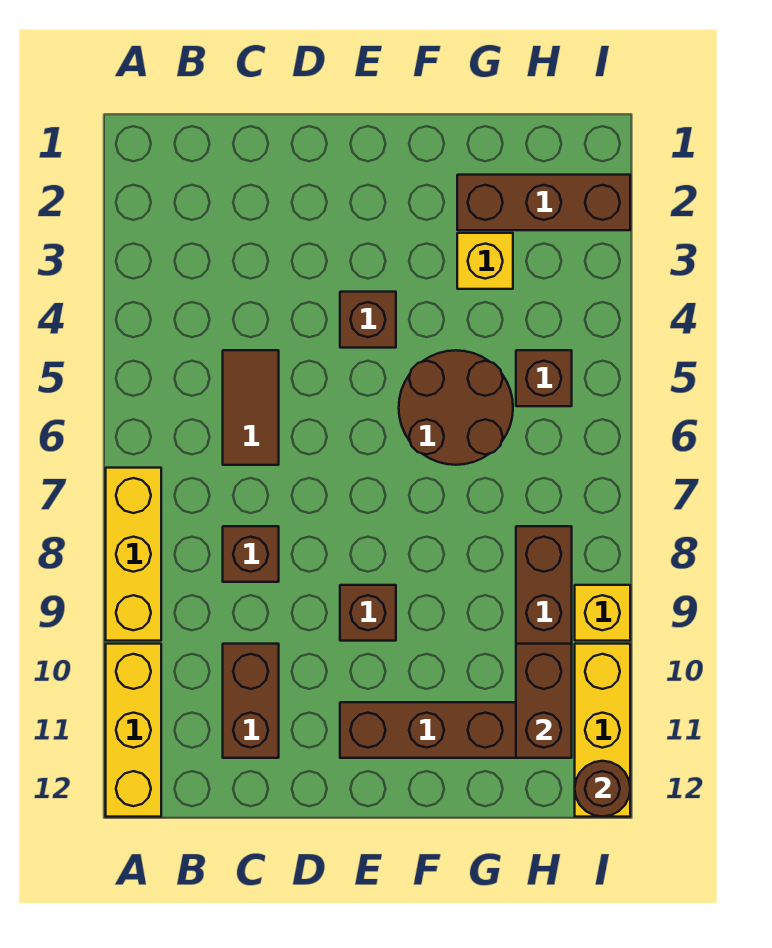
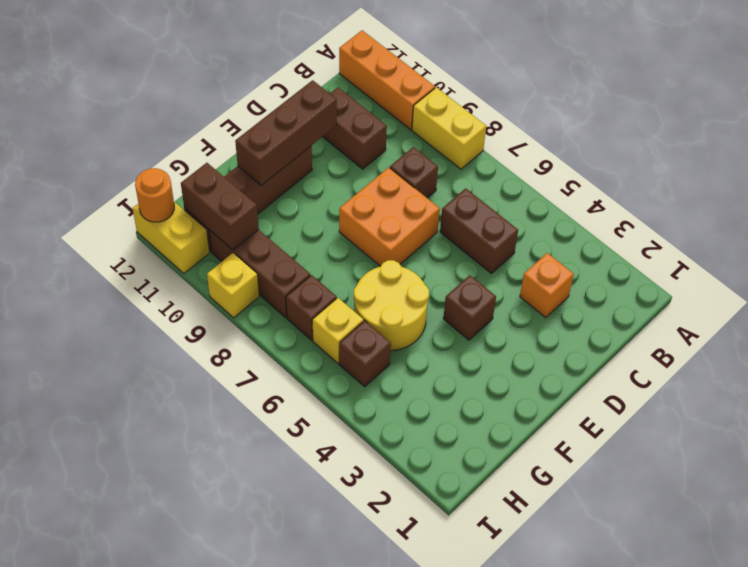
yellow 1x3 brick [106,468,161,641] -> yellow 1x2 brick [412,87,486,169]
yellow 1x3 brick [106,644,161,817] -> orange 1x3 brick [339,30,435,129]
none -> orange 1x1 brick [520,253,574,318]
brown 1x2 tile [223,350,279,465] -> brown 1x2 brick [440,188,518,273]
none -> orange 2x2 brick [339,167,440,266]
brown 1x1 brick [340,585,396,641] -> brown 1x1 brick moved to [286,275,337,340]
brown 2x2 round brick [399,350,513,465] -> yellow 2x2 round brick [354,260,429,350]
brown 1x3 brick [457,175,630,230] -> brown 1x3 brick moved to [235,80,337,185]
yellow 1x1 brick [457,233,513,289] -> yellow 1x1 brick moved to [312,298,364,363]
yellow 1x3 brick [575,644,630,817] -> yellow 1x2 brick [133,202,209,273]
brown 1x1 round brick [575,761,630,817] -> orange 1x1 round brick [135,168,174,222]

